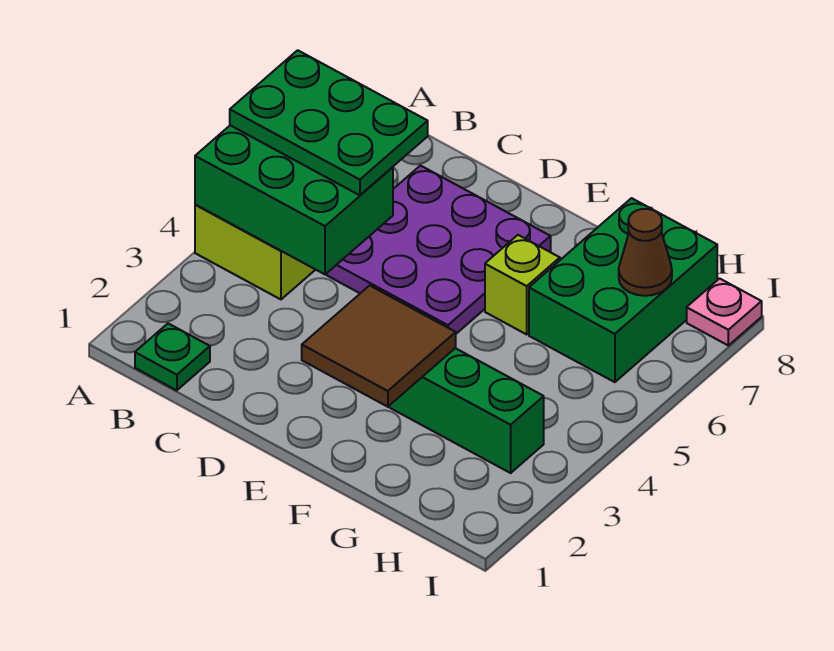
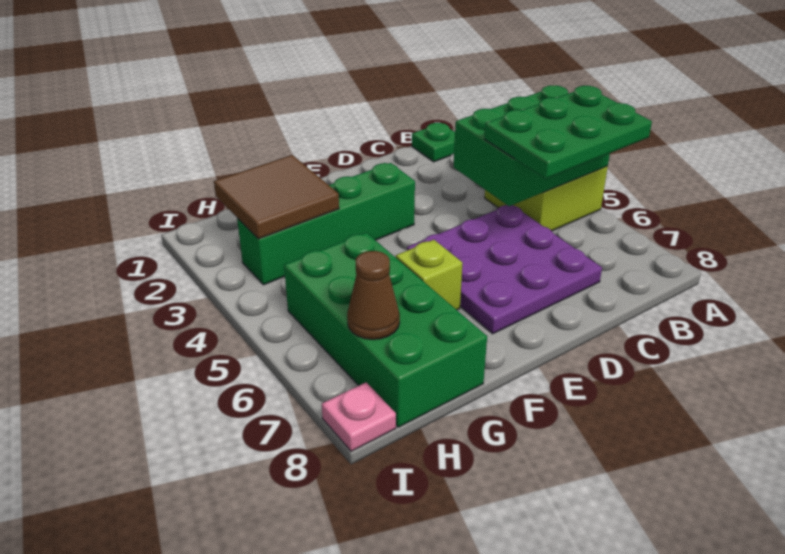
brown 2x2 tile [302,286,456,407] -> brown 2x2 tile moved to [214,155,339,239]
green 2x3 brick [529,198,717,382] -> green 2x4 brick [284,233,487,427]

